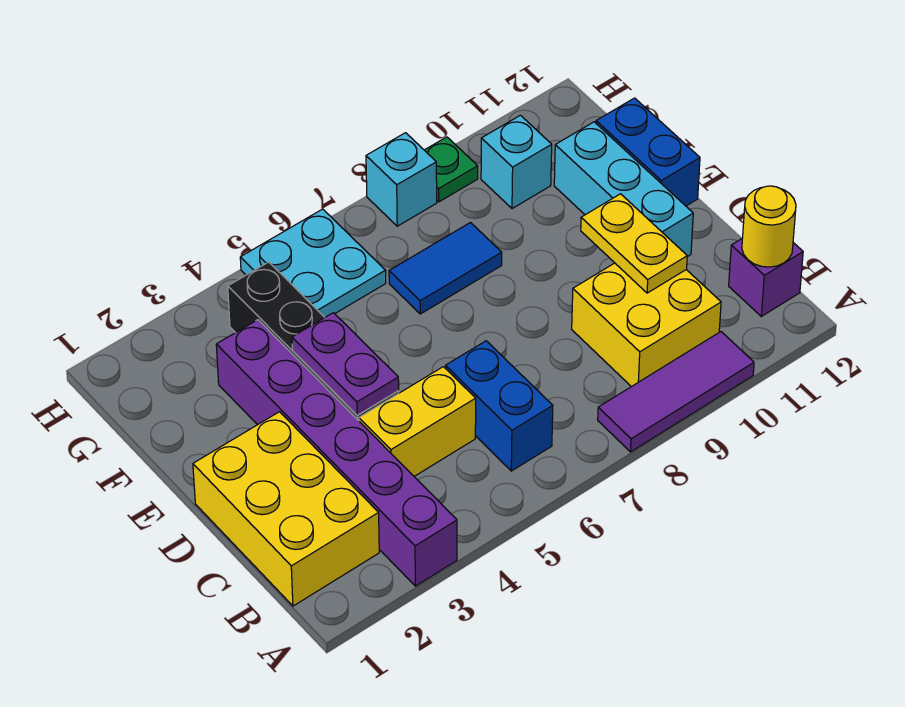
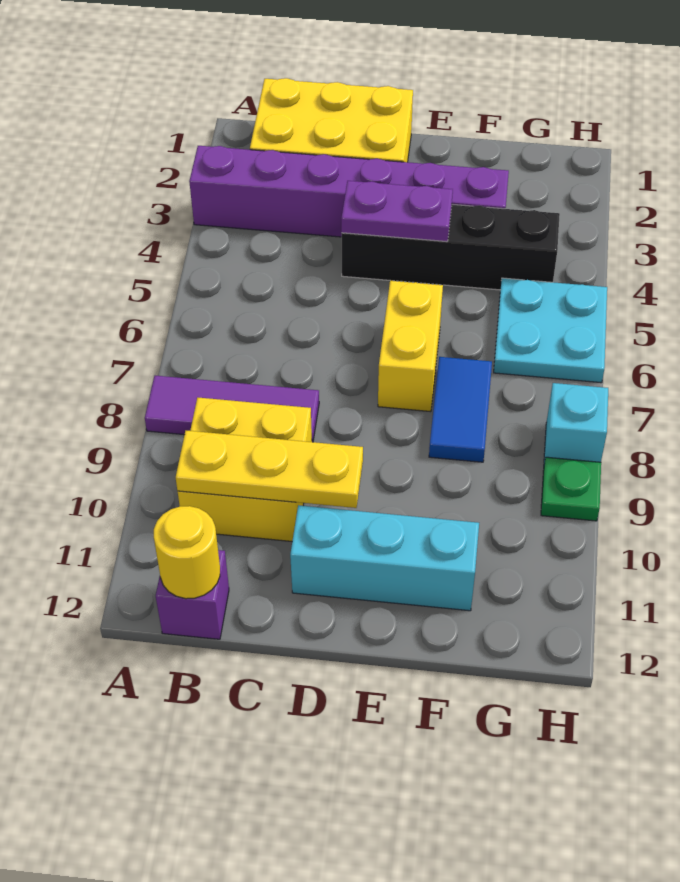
purple 1x3 tile [598,332,754,452] -> purple 1x3 tile turned to [145,376,319,442]
blue 1x2 brick [446,341,553,471] -> none
yellow 1x2 brick [359,367,476,476] -> yellow 1x2 brick moved to [378,281,443,412]
yellow 1x2 plate [581,194,687,293] -> yellow 1x3 plate [176,431,363,508]
blue 1x2 brick [596,98,700,206] -> none
cyan 1x1 brick [481,115,552,209] -> none

